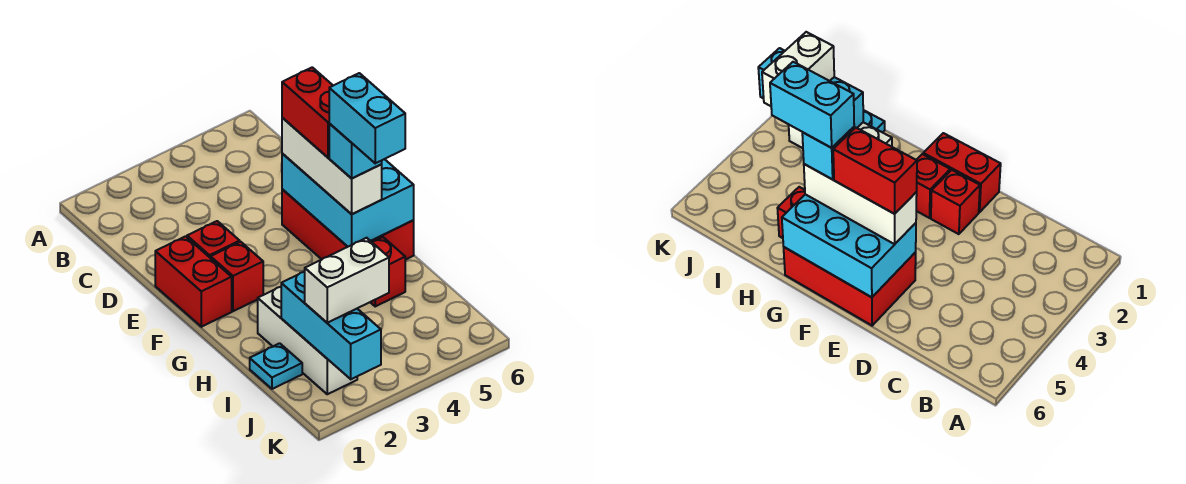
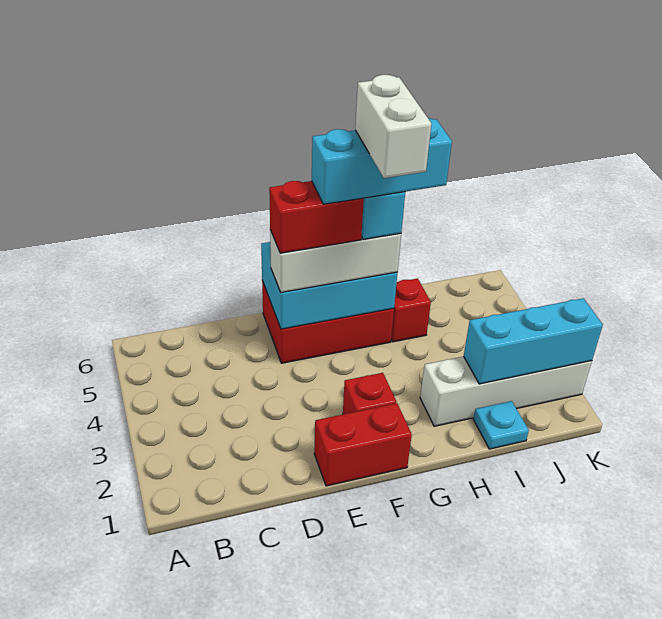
red 1x1 brick [187,221,240,258] -> none
cyan 1x2 brick [329,73,405,163] -> cyan 1x3 brick [312,118,452,204]
white 1x3 brick [258,287,357,394] -> white 1x4 brick [420,356,592,426]
white 1x2 brick [305,238,389,323] -> white 1x2 brick moved to [355,75,431,178]

